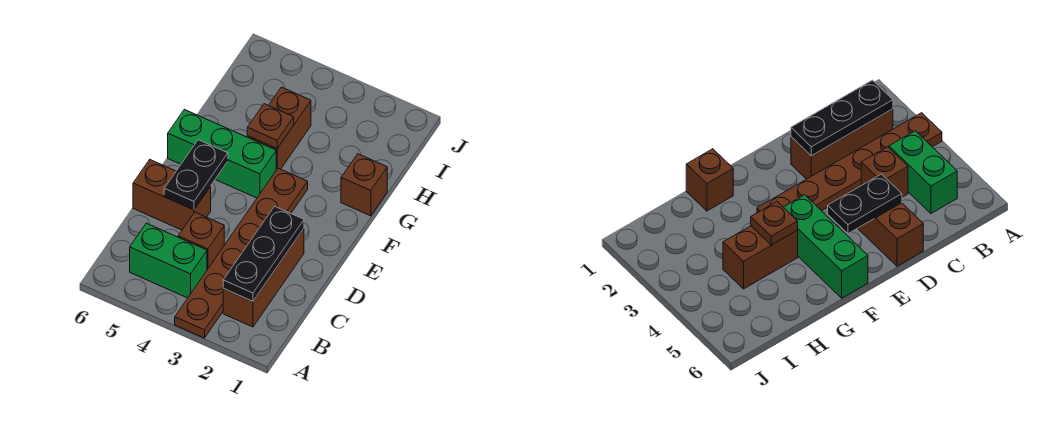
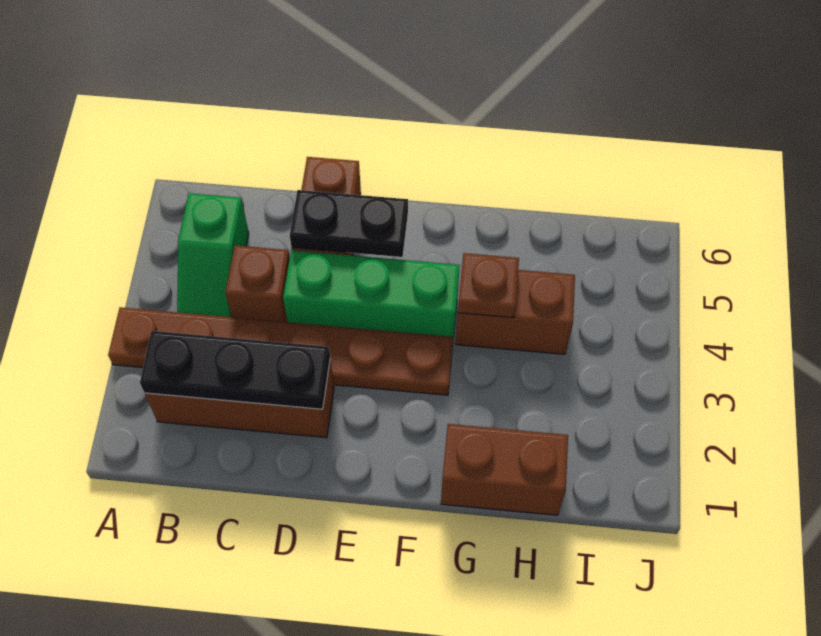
green 1x2 brick [130,223,207,298] -> green 1x2 slope [177,193,249,317]
green 1x3 brick [168,109,276,198] -> green 1x3 brick turned to [283,250,460,339]
brown 1x1 brick [341,154,387,216] -> brown 1x2 brick [441,424,568,515]

